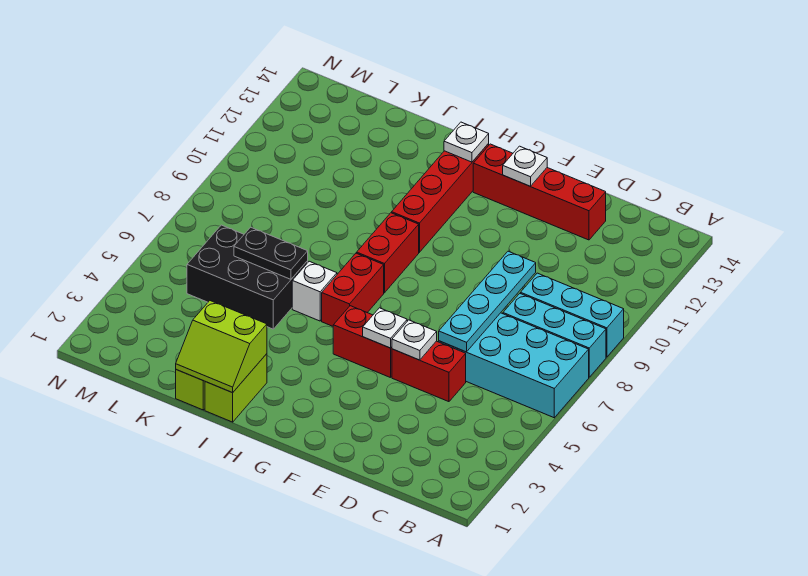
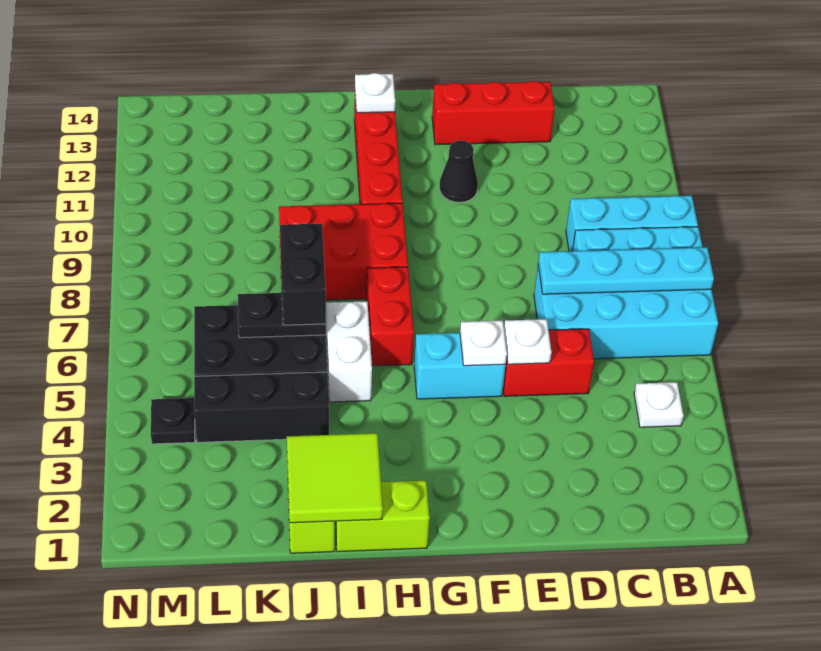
cyan 1x4 plate [439,251,536,352] -> cyan 1x4 plate turned to [538,247,714,294]
red 1x4 brick [473,144,606,240] -> red 1x3 brick [432,81,555,145]
red 1x2 brick [333,306,392,378] -> cyan 1x2 brick [414,333,506,399]
none -> black 1x1 cone [439,140,478,202]
white 1x1 plate [503,146,547,186] -> white 1x1 plate moved to [634,382,684,427]
red 1x2 brick [357,213,419,293] -> red 2x3 brick [279,203,408,300]
lime 1x2 brick [205,354,267,422] -> lime 1x2 brick turned to [335,481,430,552]
lime 2x2 slope [176,301,267,393] -> lime 2x2 tile [287,433,383,523]
white 1x1 brick [292,261,337,321] -> white 1x2 brick [326,301,372,402]
none -> black 1x3 brick [194,372,329,442]
none -> black 1x2 brick [280,224,326,325]
none -> black 1x1 plate [151,398,195,444]

